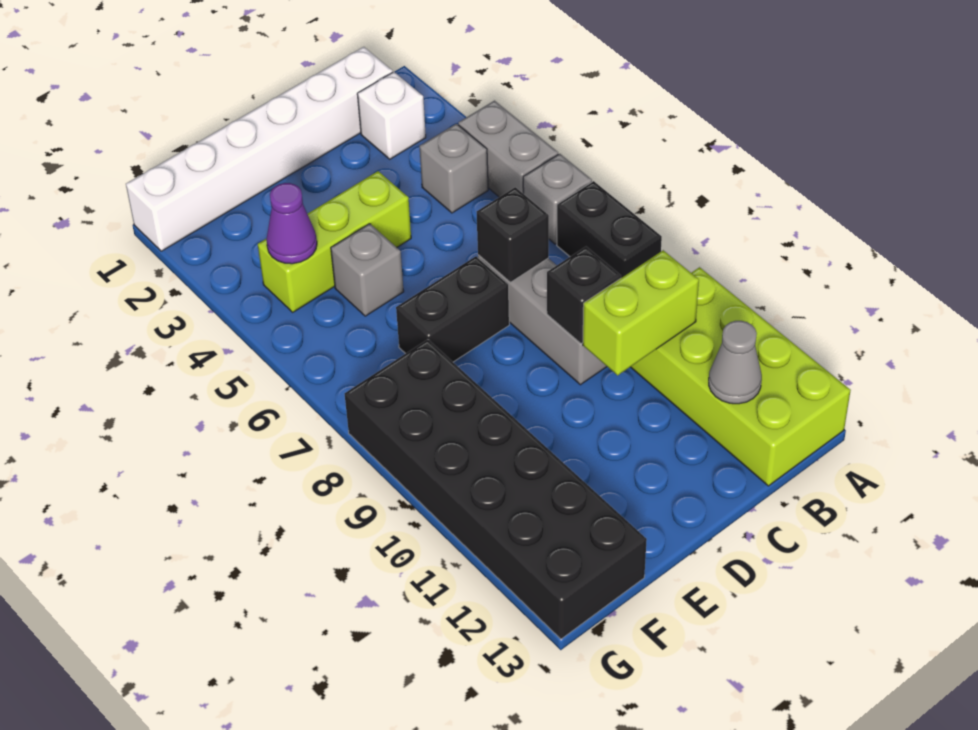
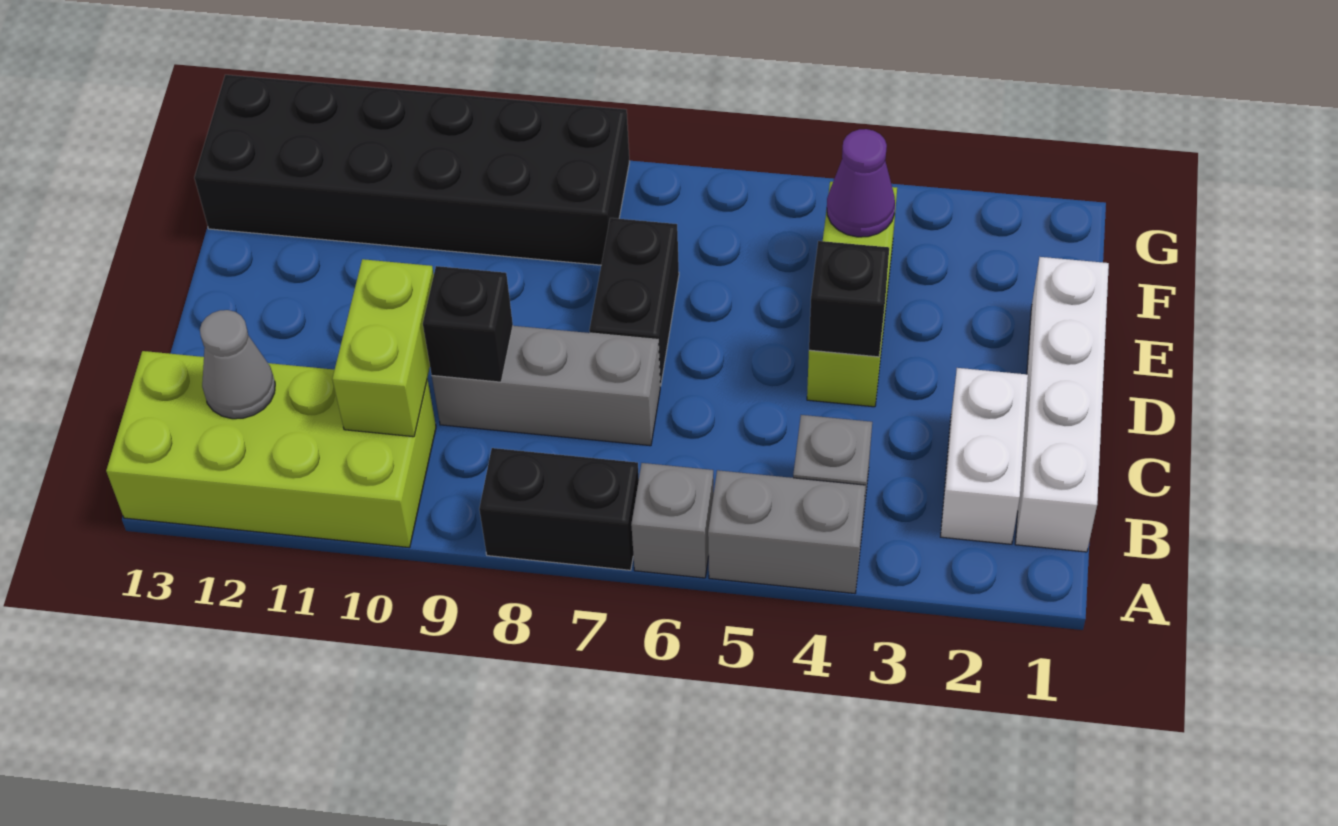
white 1x6 brick [126,47,393,251] -> white 1x4 brick [1015,257,1109,552]
white 1x1 brick [357,72,426,159] -> white 1x2 brick [941,368,1028,544]
black 1x1 brick [477,187,549,282] -> black 1x1 brick moved to [809,241,889,357]
grey 1x1 brick [331,224,404,316] -> none

